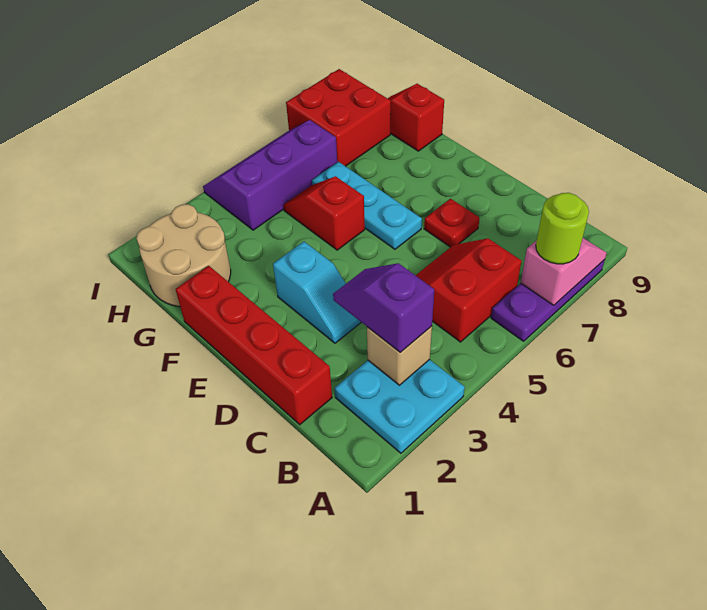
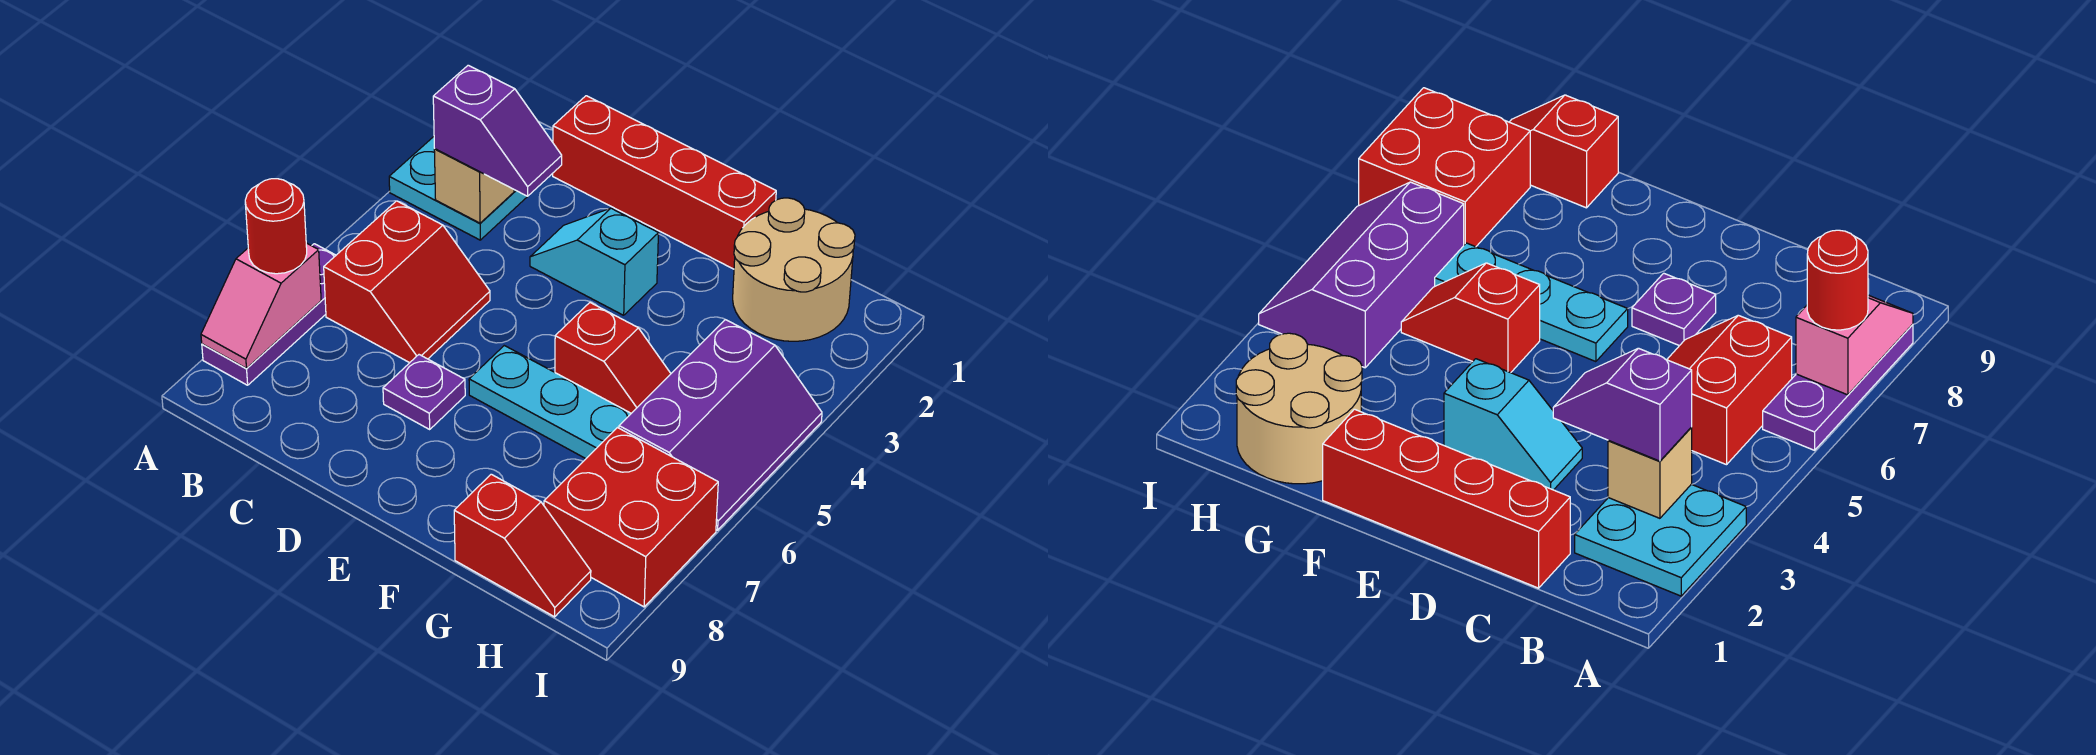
lime 1x1 round brick [536,193,589,264] -> red 1x1 round brick [245,179,307,274]
red 1x1 plate [424,199,479,247] -> purple 1x1 plate [383,355,465,429]

